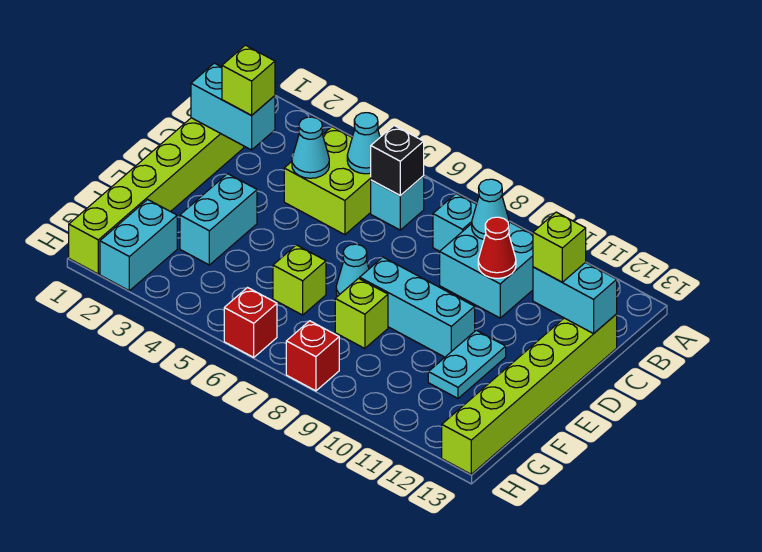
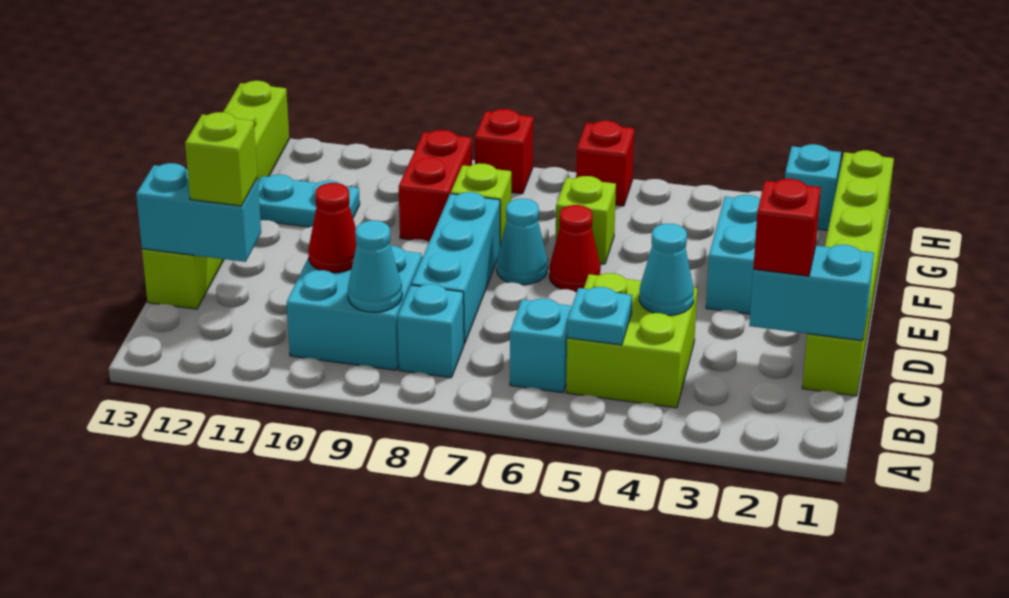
cyan 1x1 cone [347,113,380,174] -> cyan 1x1 plate [567,287,632,345]
black 1x1 brick [371,126,424,196] -> none
lime 1x1 brick [222,45,275,115] -> red 1x1 brick [753,179,821,276]
none -> red 1x1 cone [549,205,601,292]
cyan 1x3 brick [360,257,475,357] -> cyan 1x3 brick turned to [411,192,500,344]
cyan 1x2 plate [428,330,506,398] -> cyan 1x2 plate turned to [258,175,360,227]
none -> red 1x2 brick [399,130,472,242]
cyan 1x2 brick [100,199,177,291] -> cyan 1x1 brick [785,144,841,230]

